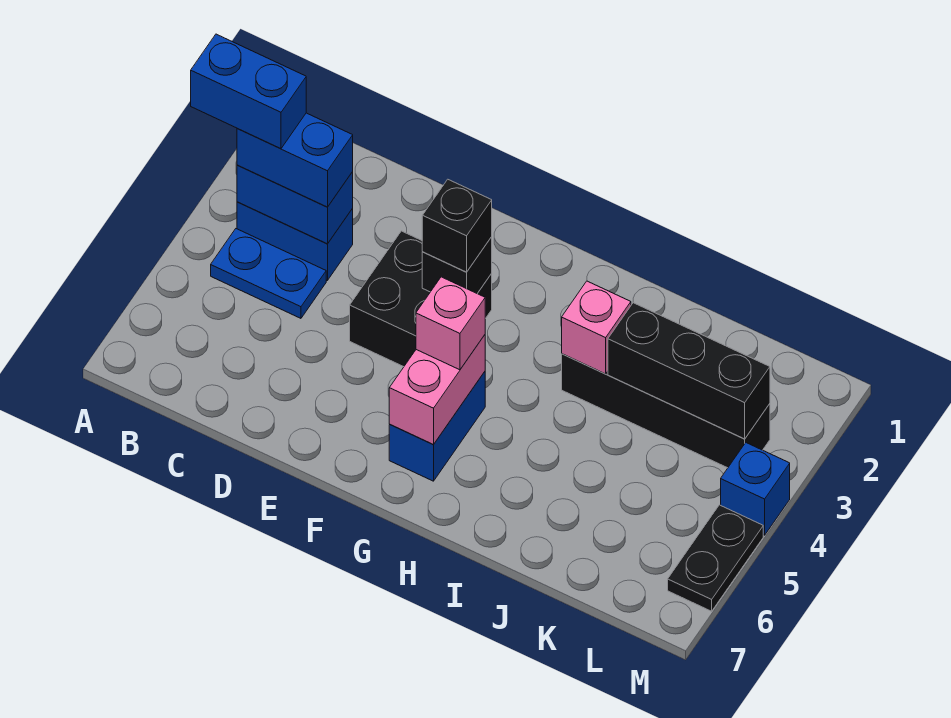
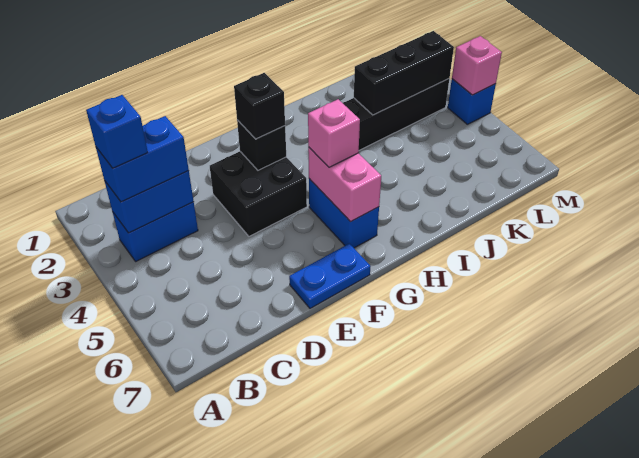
blue 1x2 brick [191,34,306,149] -> blue 1x1 brick [86,95,148,168]
blue 1x2 plate [211,229,326,318] -> blue 1x2 plate moved to [289,243,371,308]
pink 1x1 brick [562,281,631,374] -> pink 1x1 brick moved to [452,36,502,95]
black 1x2 plate [668,505,763,611] -> none

